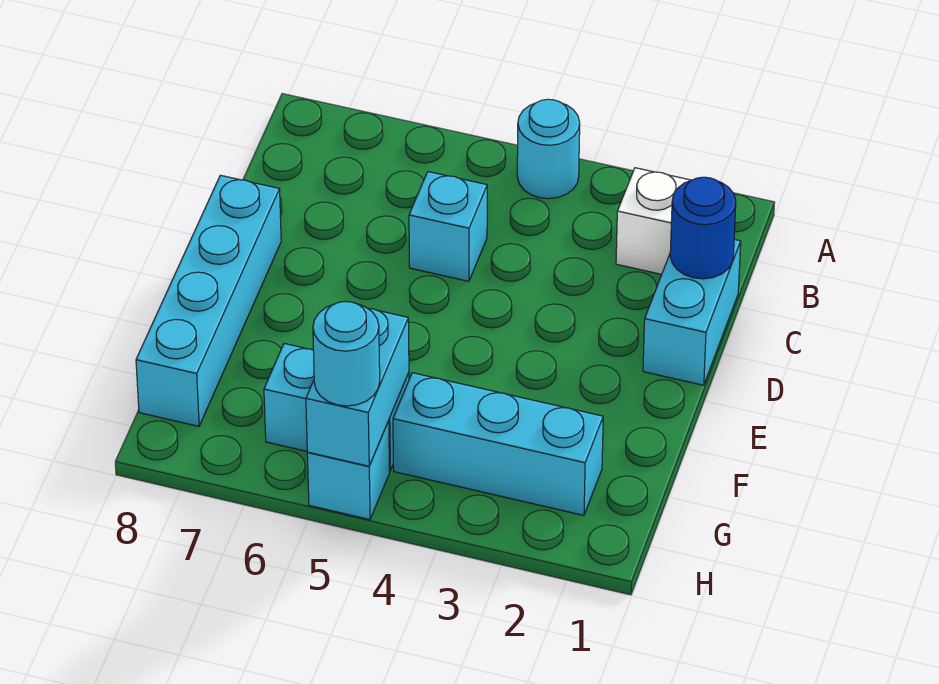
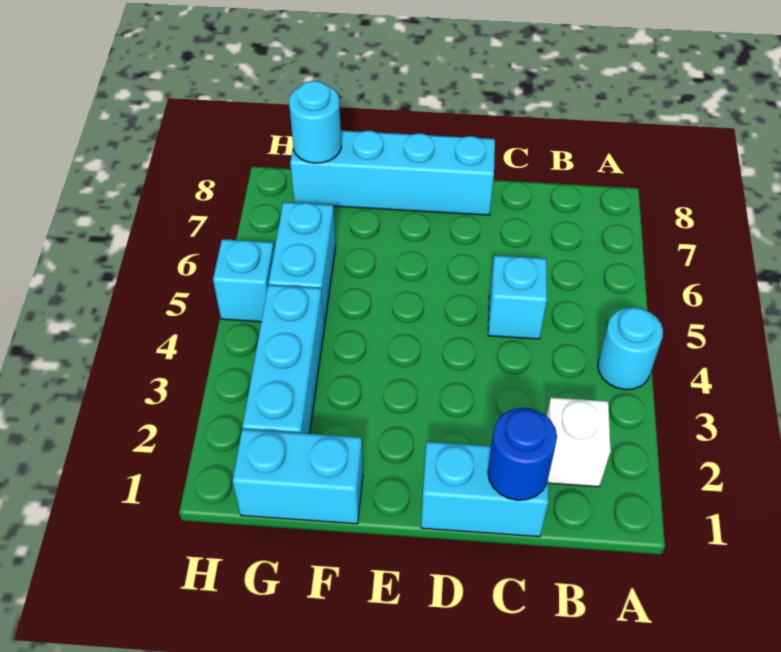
cyan 1x2 brick [306,309,409,466] -> cyan 1x2 brick moved to [233,429,363,524]
cyan 1x1 round brick [313,302,380,406] -> cyan 1x1 round brick moved to [289,81,342,163]

